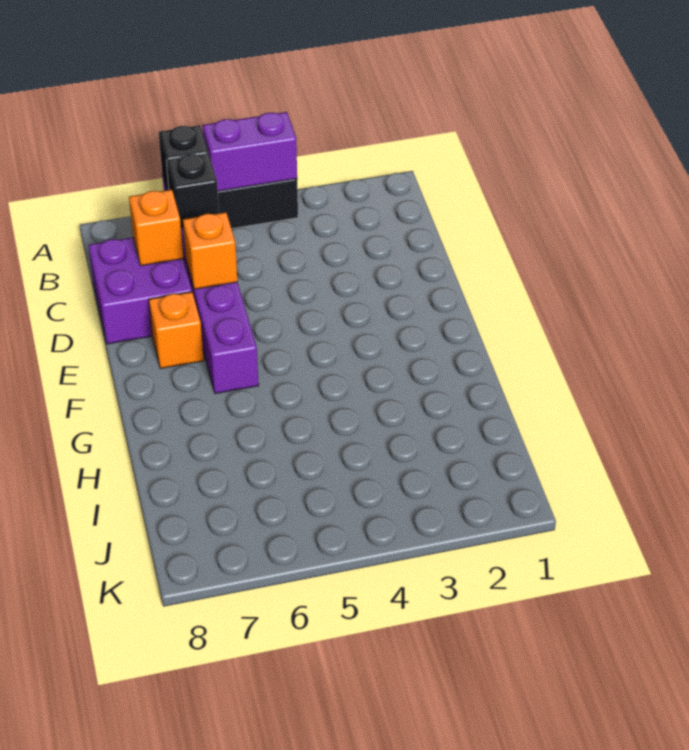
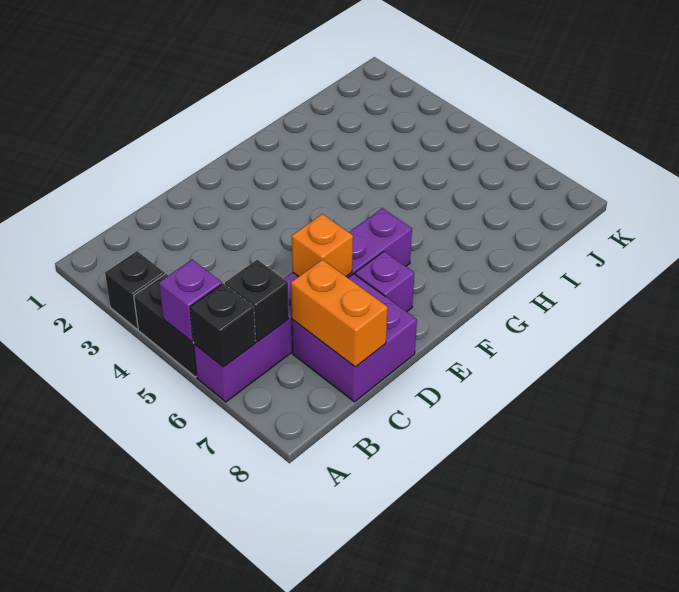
none -> black 1x1 brick [105,251,165,329]
purple 1x2 brick [202,112,297,191] -> purple 1x1 brick [159,260,222,342]
orange 1x1 brick [129,190,183,266] -> orange 1x2 brick [291,260,388,367]
orange 1x1 brick [149,292,204,368] -> purple 1x1 brick [355,252,414,312]

